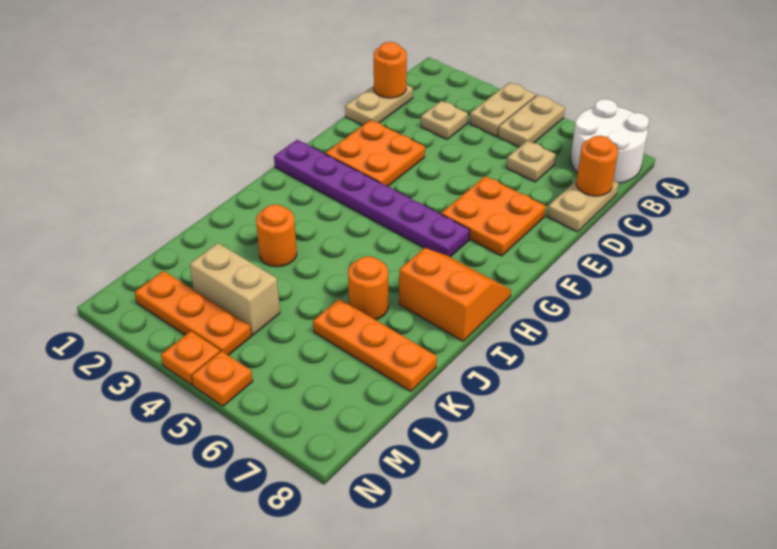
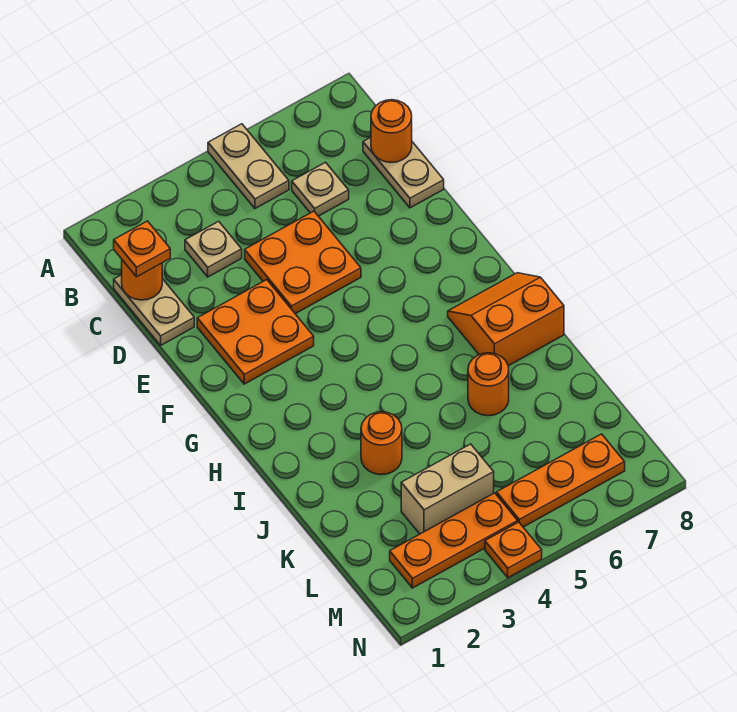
tan 1x2 plate [470,82,536,136] -> none
white 2x2 round brick [571,99,649,183] -> none
orange 2x2 plate [441,176,546,256] -> orange 2x2 plate moved to [245,211,361,314]
purple 1x6 plate [274,140,470,257] -> none
orange 1x3 plate [313,299,437,391] -> orange 1x3 plate moved to [496,434,625,527]
orange 1x1 plate [192,351,253,406] -> orange 1x1 plate moved to [114,221,170,277]

